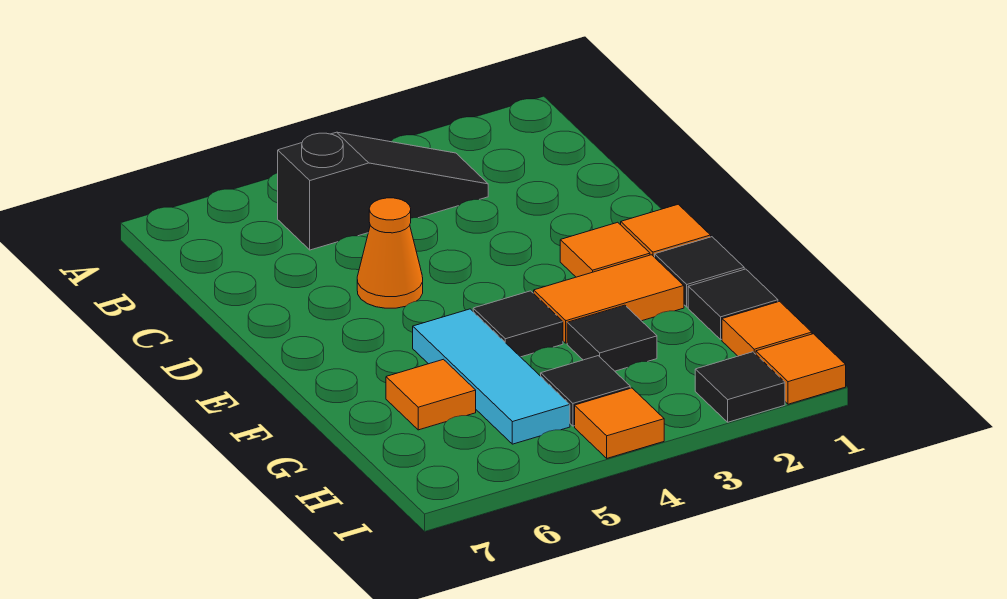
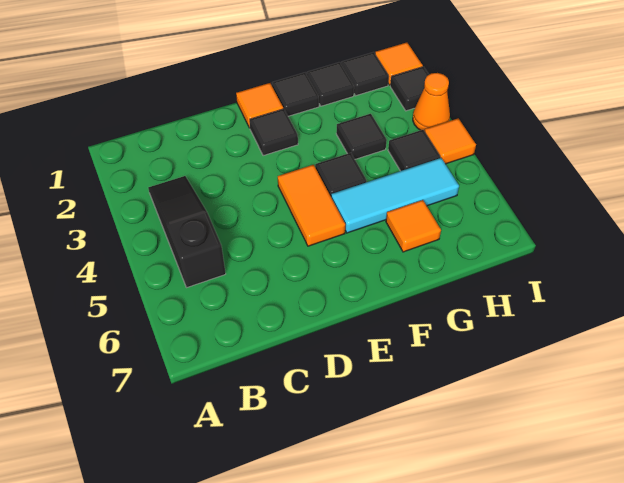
orange 1x1 cone [357,198,423,308] -> orange 1x1 cone moved to [413,73,450,131]
orange 1x1 tile [560,222,650,277] -> black 1x1 tile [249,109,298,156]
orange 1x2 tile [534,255,684,343] -> orange 1x2 tile moved to [278,165,345,246]
orange 1x1 tile [722,301,812,356] -> black 1x1 tile [341,52,389,96]

